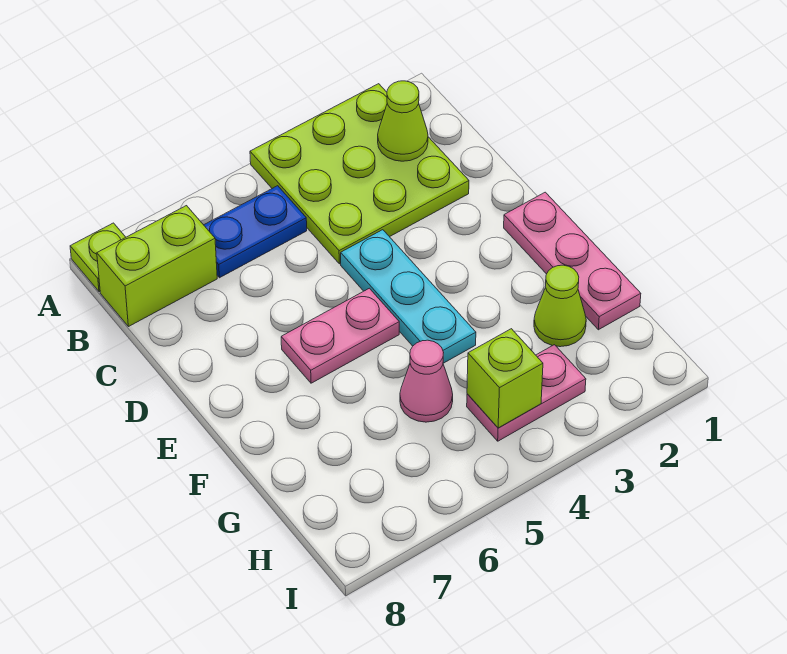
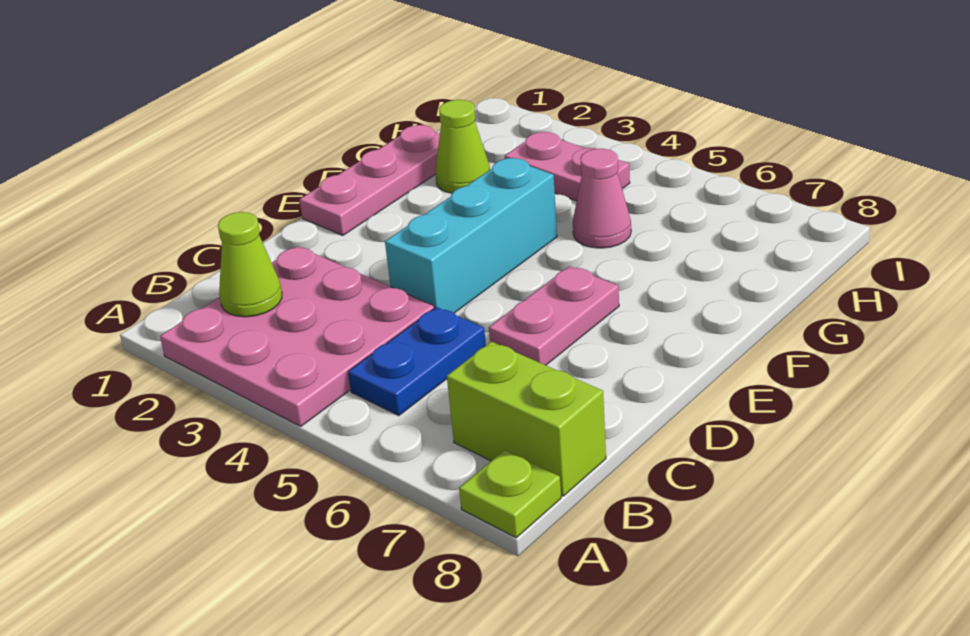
lime 3x3 plate [250,84,469,264] -> pink 3x3 plate [160,246,434,426]
blue 1x2 plate [204,186,307,278] -> blue 1x2 plate turned to [348,307,486,416]
cyan 1x3 plate [341,230,476,363] -> cyan 1x3 brick [385,158,557,313]
pink 1x2 plate [281,288,399,383] -> pink 1x2 plate turned to [489,266,619,365]
lime 1x1 brick [467,329,543,428] -> none

